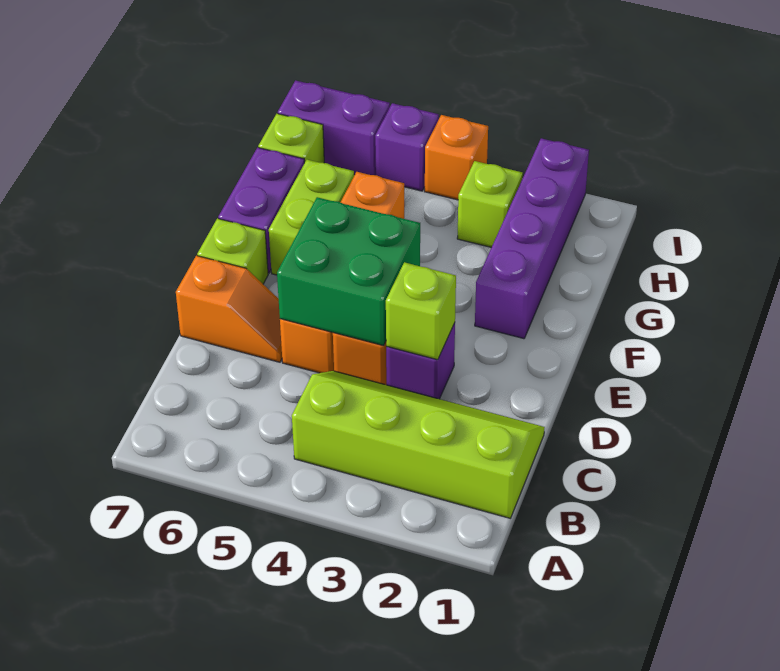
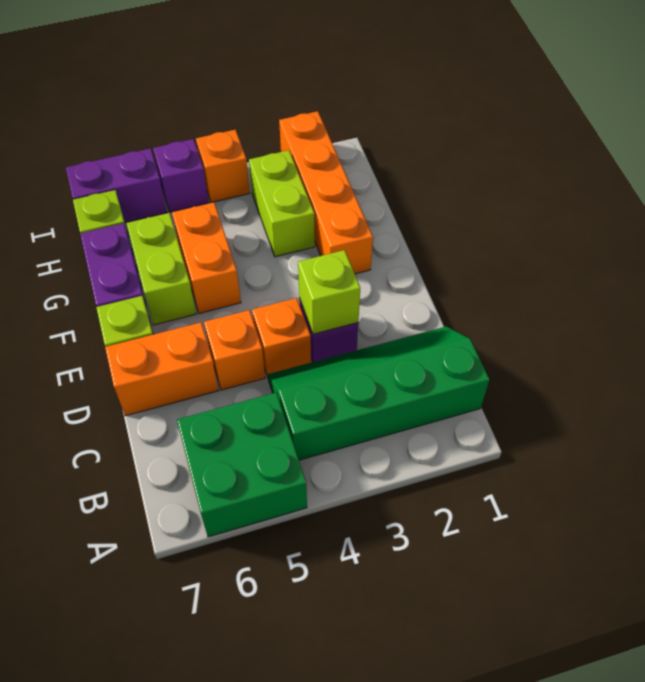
lime 2x4 slope [292,371,545,518] -> green 2x4 slope [268,326,489,460]
green 2x2 brick [277,197,420,346] -> green 2x2 brick moved to [177,393,307,537]
orange 1x2 slope [176,256,282,362] -> orange 1x2 brick [105,323,219,416]
purple 1x4 brick [475,138,589,339] -> orange 1x4 brick [279,111,373,274]
lime 1x1 brick [457,161,523,247] -> lime 1x2 brick [249,150,315,257]

